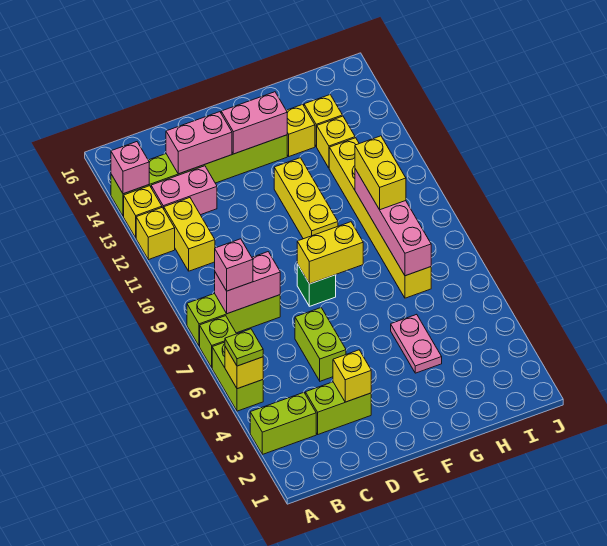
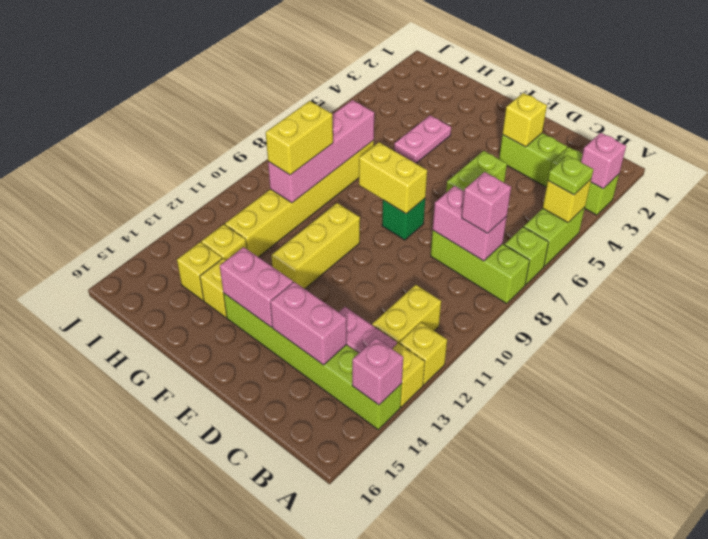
none -> pink 1x1 brick [581,133,626,189]

